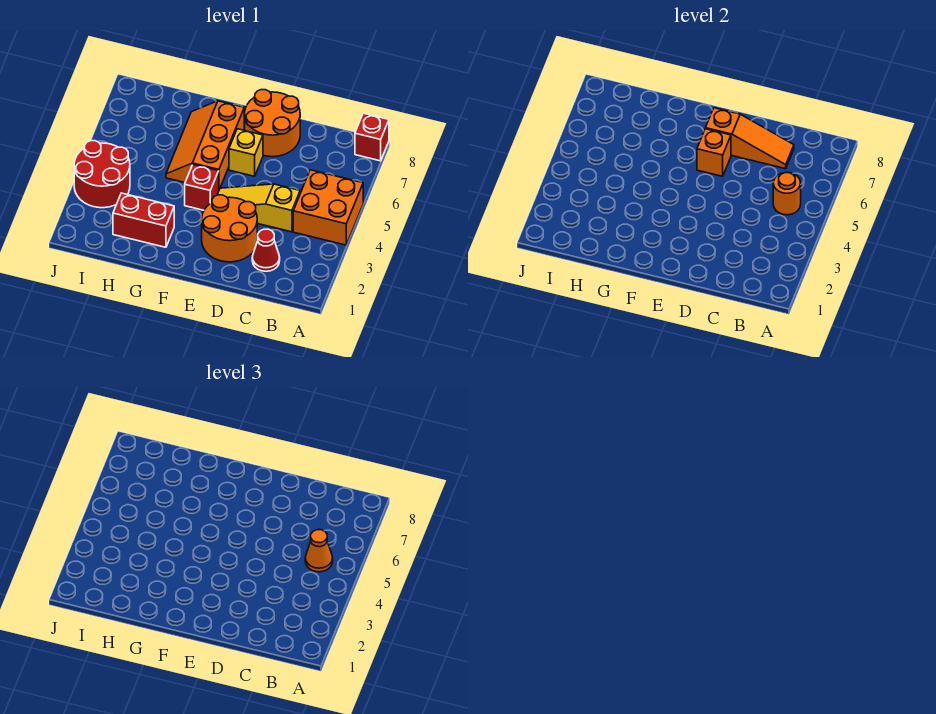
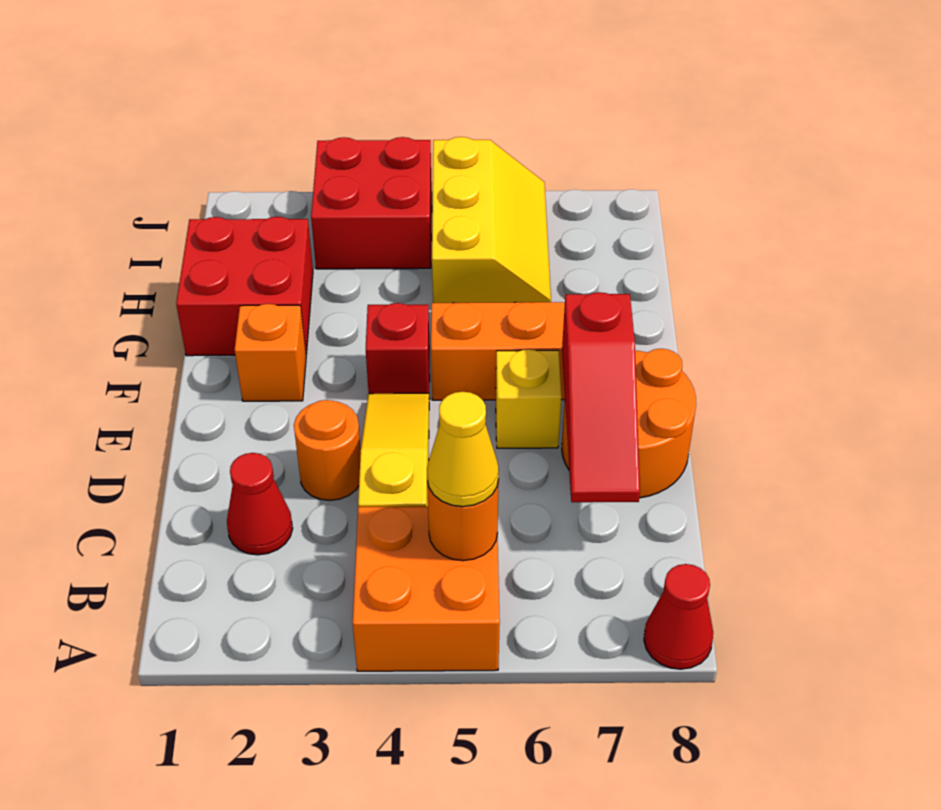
red 1x1 brick [355,113,389,161] -> red 1x1 cone [644,564,713,669]
orange 1x1 cone [305,530,333,572] -> yellow 1x1 cone [427,392,499,507]
orange 1x3 slope [705,108,794,169] -> red 1x3 slope [562,292,640,502]
orange 2x2 round brick [202,195,257,262] -> orange 1x1 round brick [294,400,361,500]
orange 1x1 brick [697,129,731,176] -> orange 1x1 brick moved to [235,304,306,401]
red 1x2 brick [113,193,174,247] -> red 2x2 brick [176,217,313,356]
none -> yellow 2x3 slope [432,137,551,303]
red 2x2 round brick [74,141,130,208] -> red 2x2 brick [311,137,432,269]

